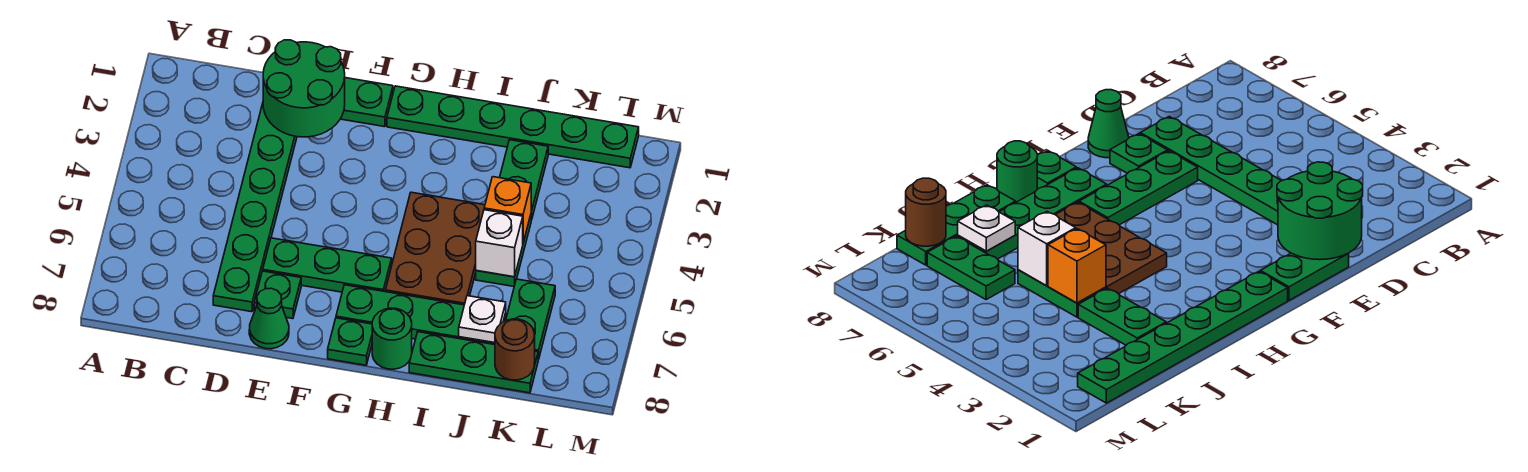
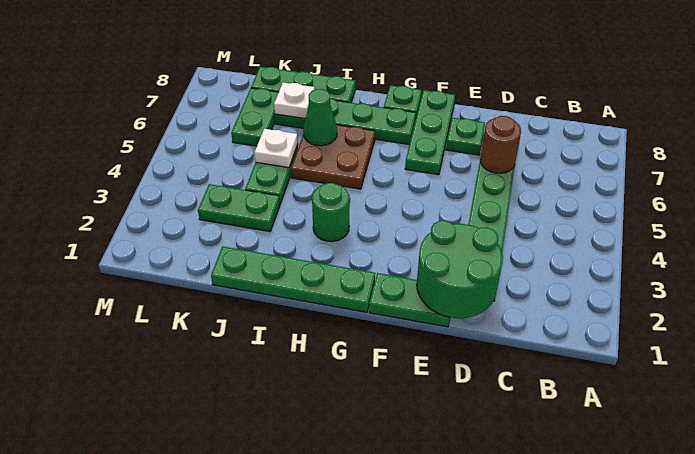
green 1x3 plate [263,238,392,292] -> green 1x3 plate turned to [405,90,455,175]
green 1x1 cone [249,288,289,349] -> green 1x1 cone moved to [303,89,337,146]
green 1x6 plate [387,86,639,168] -> green 1x4 plate [211,246,375,312]
brown 2x3 plate [385,192,485,305] -> brown 2x2 plate [291,125,375,189]
green 1x1 round brick [372,308,412,369] -> green 1x1 round brick moved to [312,183,349,241]
green 1x2 plate [500,140,548,220] -> green 1x2 plate turned to [198,184,280,232]
orange 1x1 brick [484,177,531,242] -> none
white 1x1 brick [476,210,523,277] -> white 1x1 plate [255,129,298,168]
brown 1x1 round brick [495,319,535,380] -> brown 1x1 round brick moved to [480,116,521,173]

